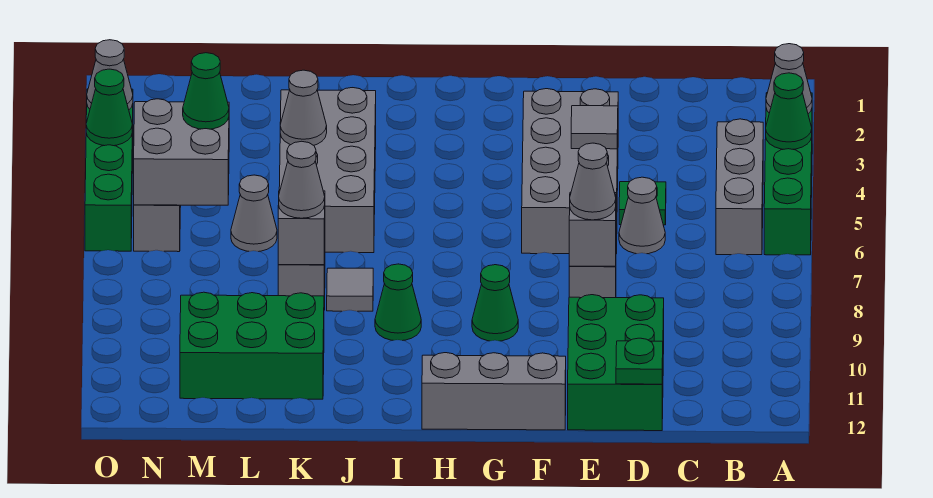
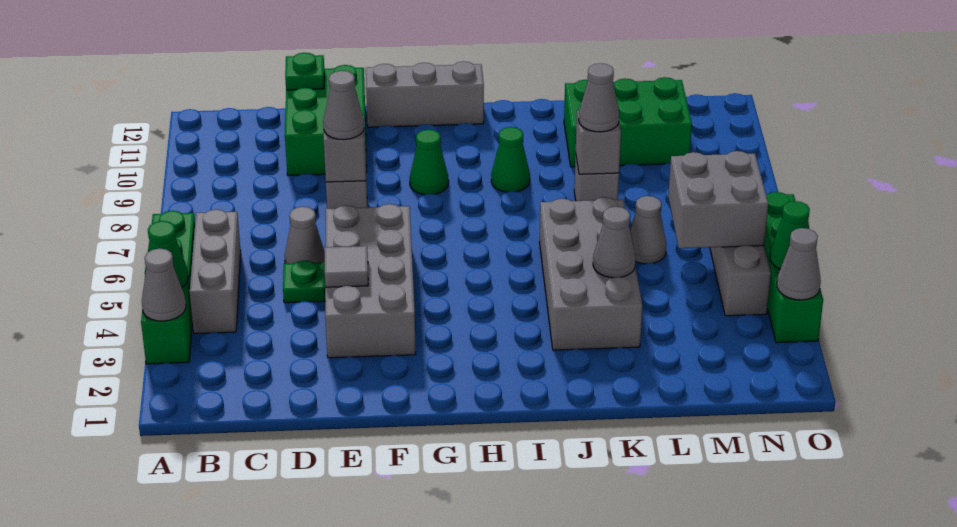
grey 1x1 tile [327,268,373,311] -> none
green 1x1 cone [183,53,229,129] -> none

